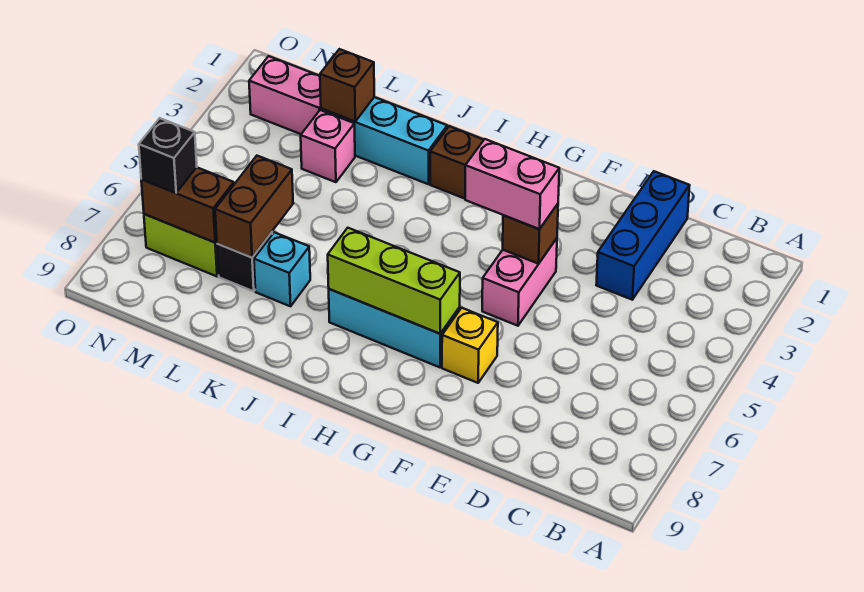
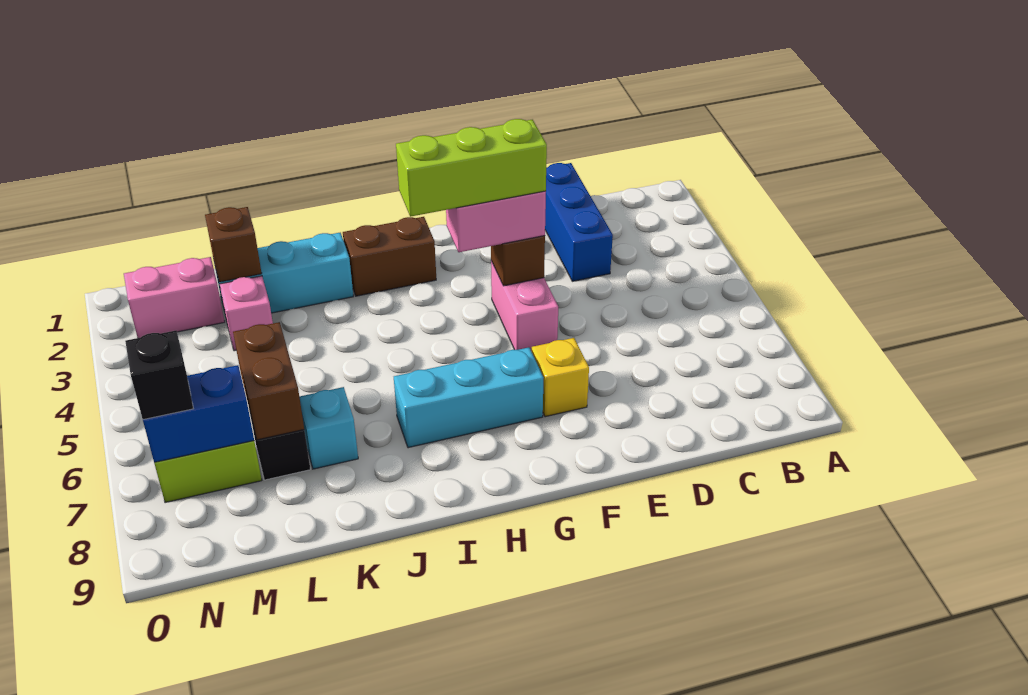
lime 1x3 brick [328,228,460,334] -> lime 1x3 brick moved to [396,119,547,217]
brown 1x2 brick [141,167,234,242] -> blue 1x2 brick [143,365,254,462]

